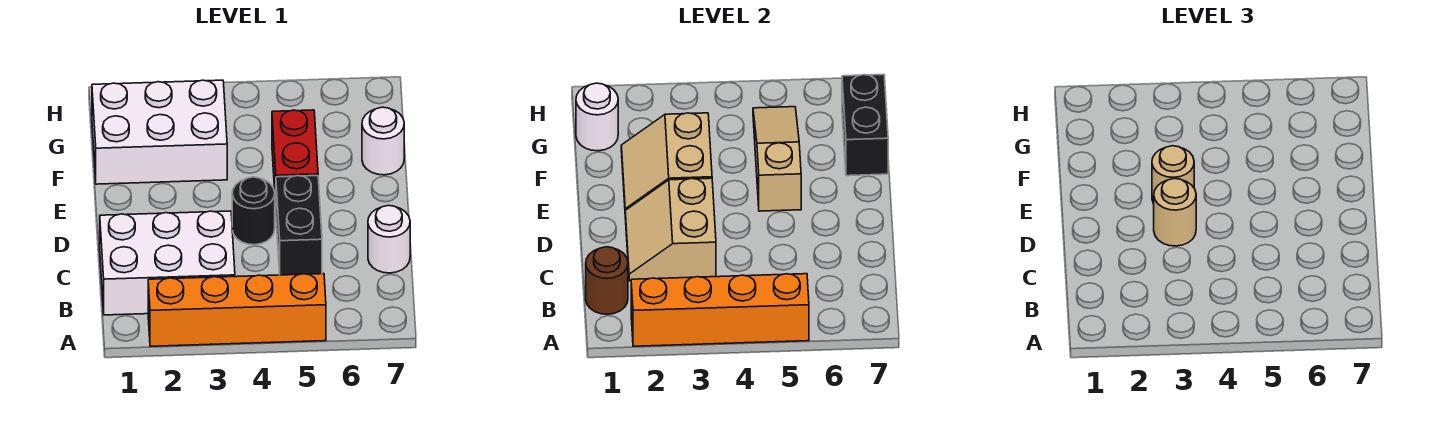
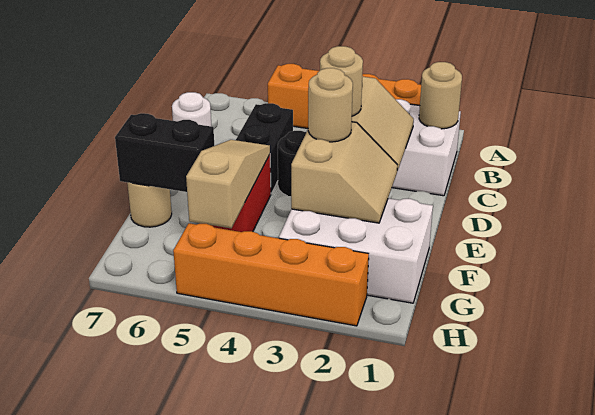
orange 1x4 brick [631,274,809,346] -> orange 1x4 brick moved to [173,223,369,326]
brown 1x1 round brick [586,247,628,314] -> tan 1x1 round brick [419,62,462,129]
tan 1x3 slope [753,107,801,211] -> tan 1x3 slope turned to [186,140,270,228]
white 1x1 round brick [362,107,404,175] -> tan 1x1 round brick [127,183,172,227]
black 1x2 brick [842,75,888,176] -> black 1x2 brick turned to [115,113,214,192]
white 1x1 round brick [576,83,618,151] -> none

